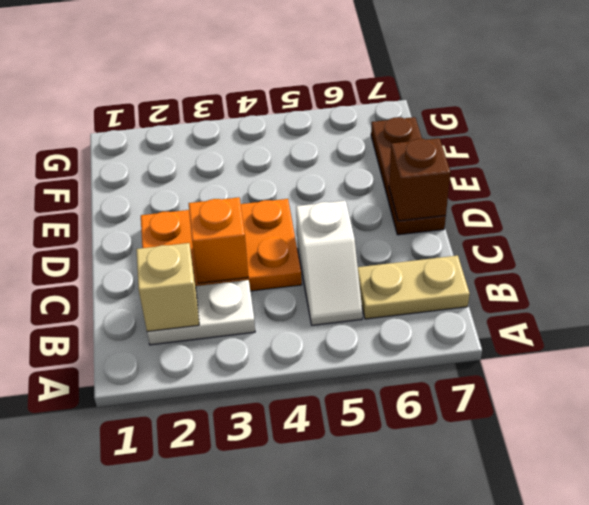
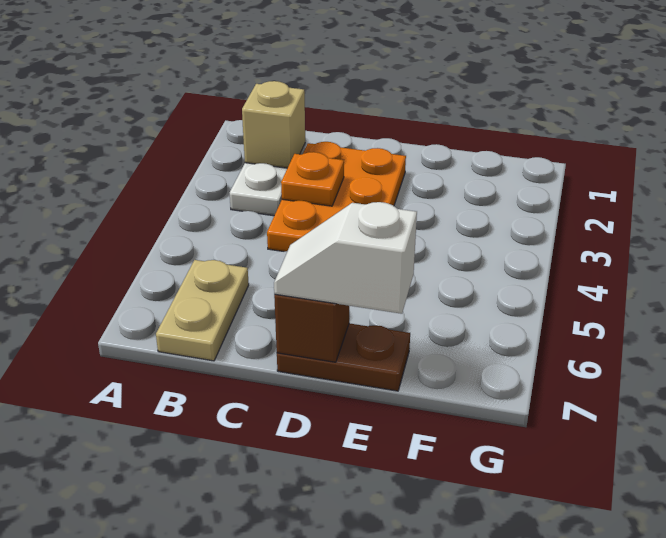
white 1x2 slope [296,201,362,325] -> white 1x2 slope moved to [274,202,417,314]
orange 1x1 brick [189,197,248,283] -> orange 1x1 plate [281,152,344,206]
brown 1x3 plate [371,117,446,235] -> brown 1x2 plate [277,323,410,391]

